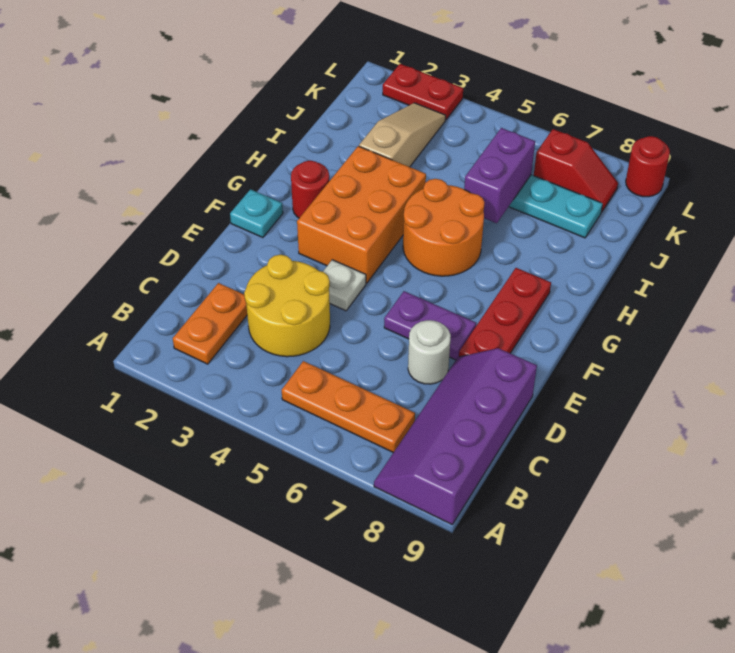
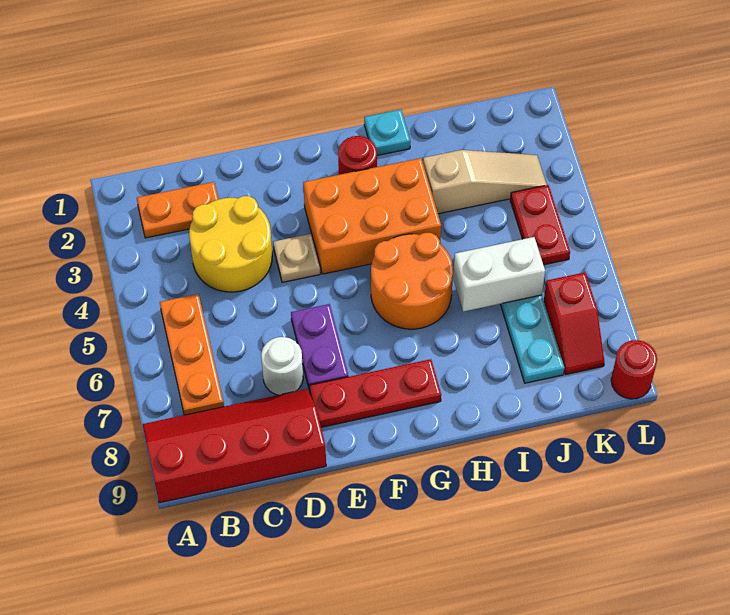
purple 2x4 slope [374,348,537,524] -> red 2x4 slope [142,389,326,503]
white 1x1 plate [323,260,366,311] -> tan 1x1 plate [273,234,320,282]
cyan 1x1 plate [230,189,283,238] -> cyan 1x1 plate moved to [364,110,410,155]
purple 1x2 brick [464,128,535,223] -> white 1x2 brick [453,237,545,312]
red 1x2 plate [383,64,463,120] -> red 1x2 plate moved to [510,185,570,265]

